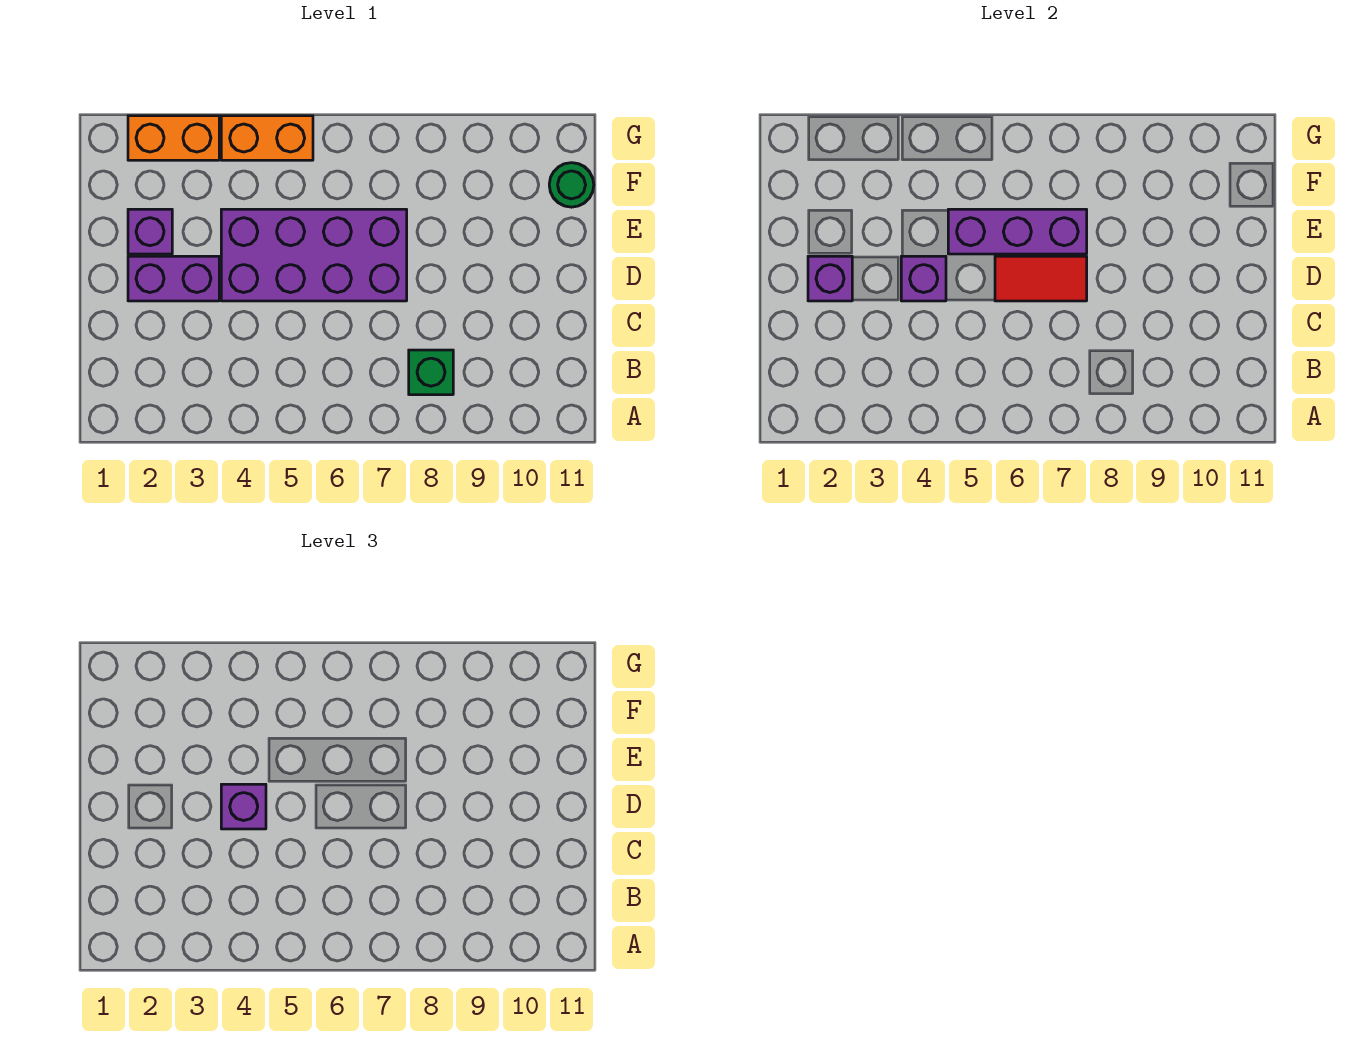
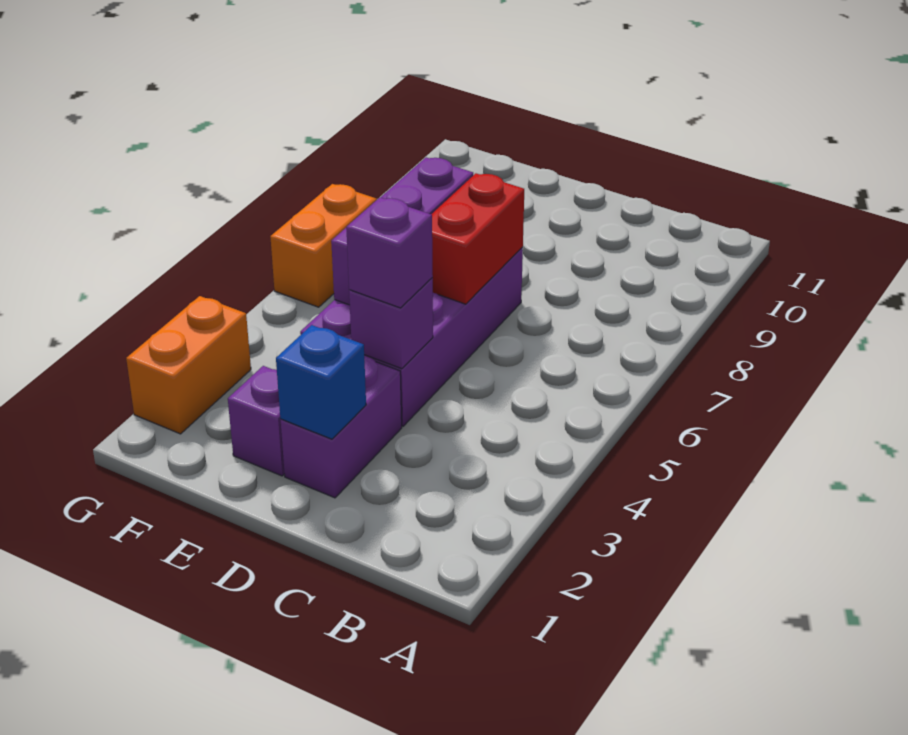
green 1x1 brick [409,350,453,395] -> none
purple 1x1 brick [808,256,852,301] -> blue 1x1 brick [276,325,366,439]
red 1x2 tile [995,256,1087,301] -> red 1x2 brick [432,173,524,304]
green 1x1 round brick [549,163,594,207] -> none
orange 1x2 brick [221,116,313,160] -> orange 1x2 brick moved to [270,184,377,307]

